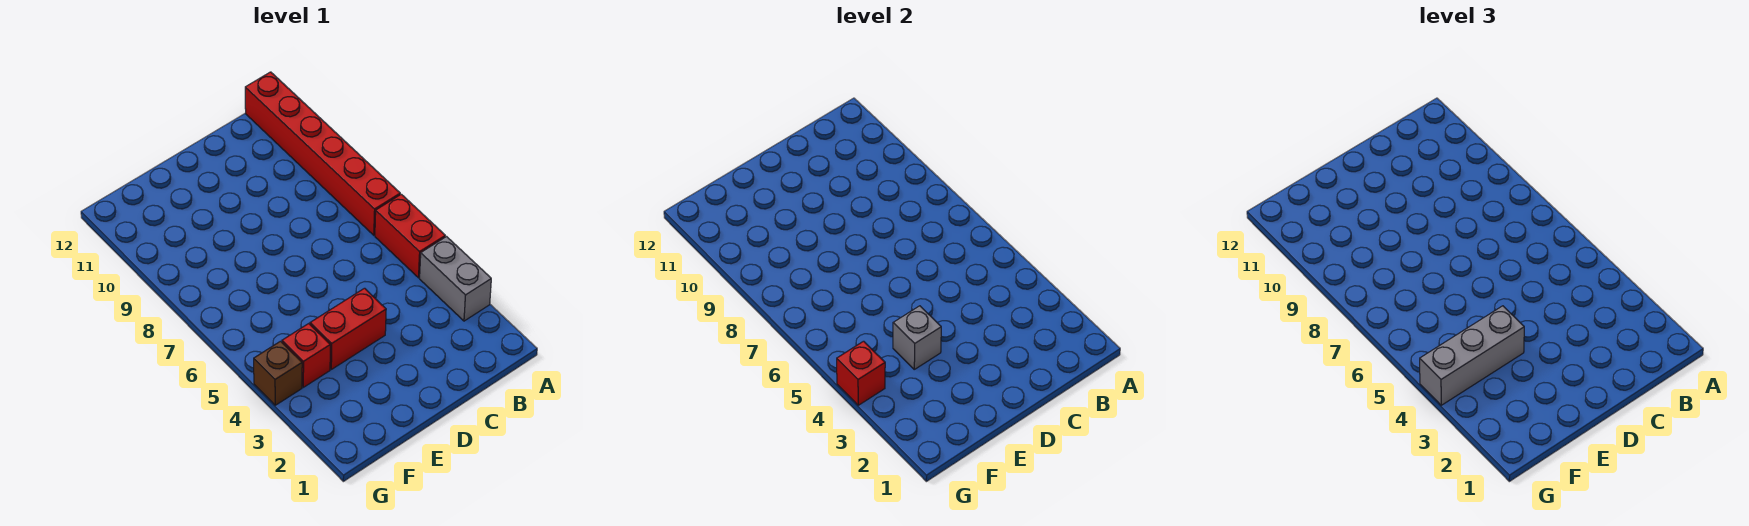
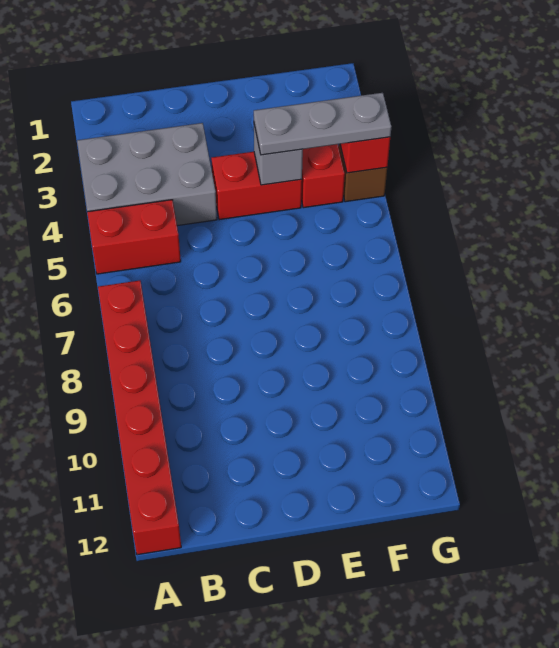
grey 1x2 brick [420,237,491,321] -> grey 2x3 brick [77,123,217,226]
red 1x2 brick [375,194,445,278] -> red 1x2 brick turned to [87,200,181,274]
grey 1x3 brick [1420,306,1524,405] -> grey 1x3 plate [254,93,391,155]

